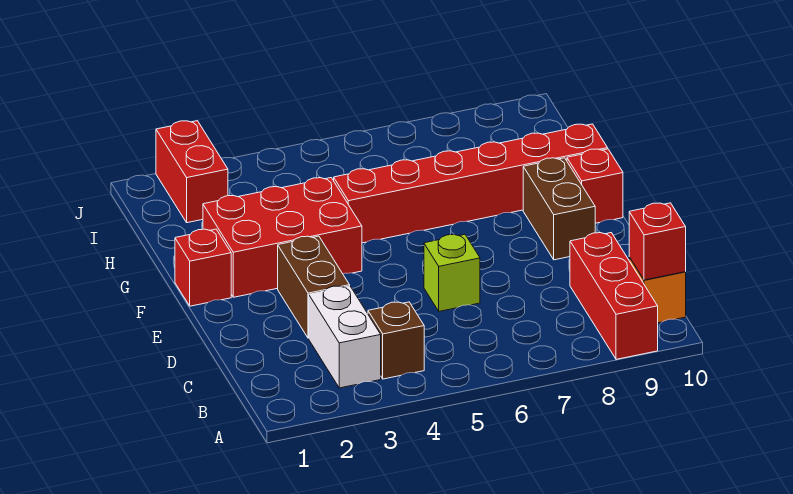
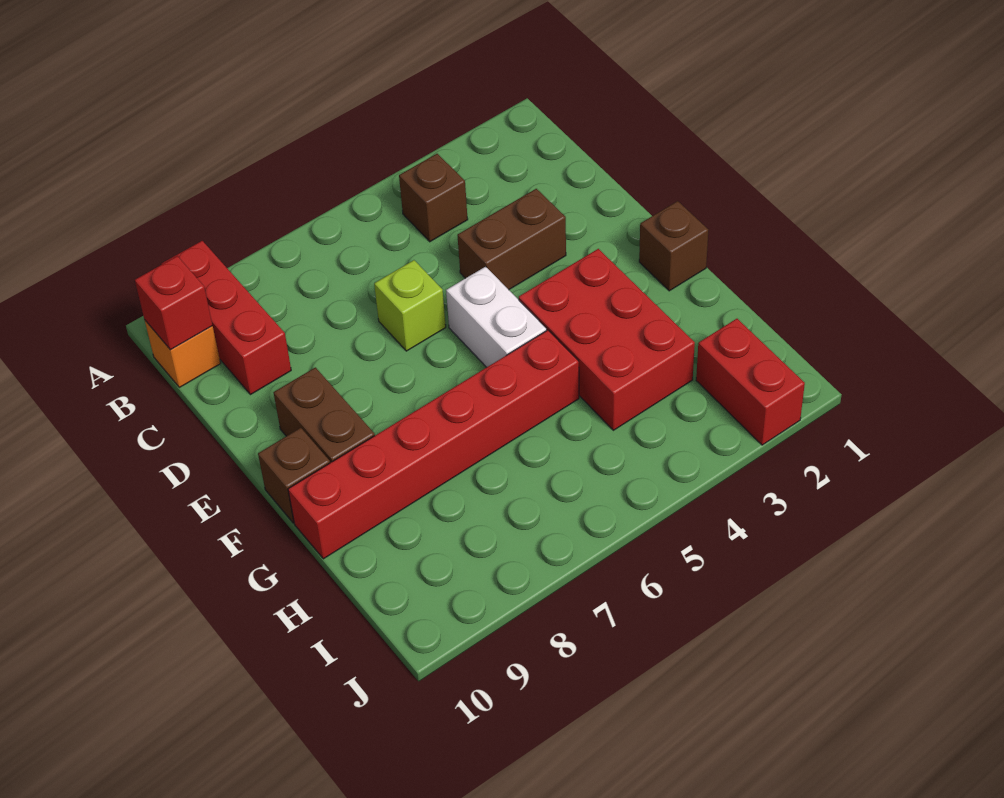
white 1x2 brick [309,286,381,388] -> white 1x2 brick moved to [446,267,547,367]
brown 1x2 brick [278,236,350,338] -> brown 1x2 brick turned to [457,189,566,290]
red 1x1 brick [175,229,231,306] -> brown 1x1 brick [639,201,708,291]
red 2x3 brick [203,178,362,297] -> red 2x3 brick turned to [519,249,695,430]
red 1x1 brick [567,149,623,223] -> brown 1x1 brick [258,428,330,523]

